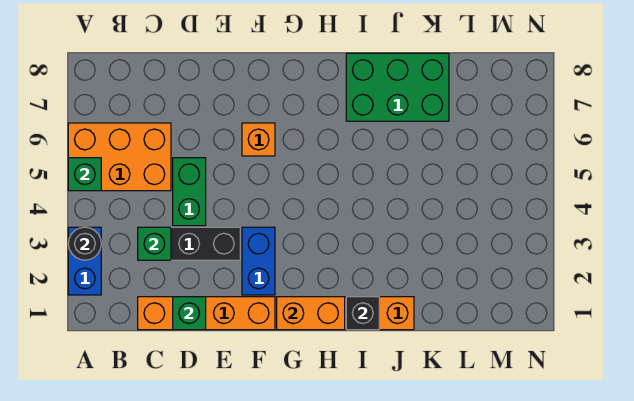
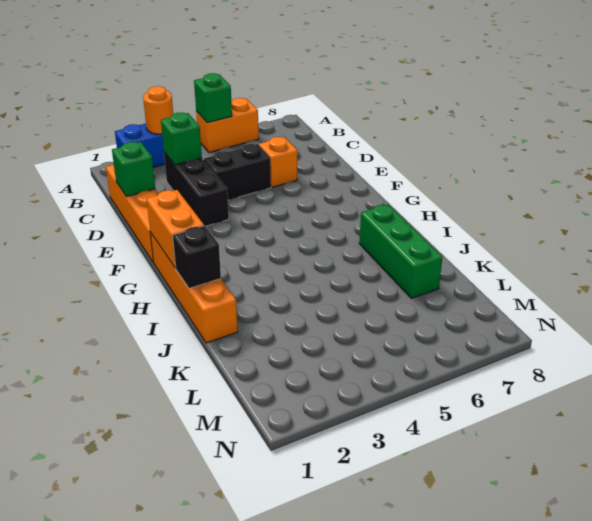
black 1x1 round brick [68,227,101,260] -> orange 1x1 round brick [143,86,173,134]
orange 2x3 brick [68,123,171,191] -> orange 1x2 brick [196,98,259,152]
green 1x2 brick [173,158,206,226] -> black 1x2 brick [204,144,271,200]
blue 1x2 brick [242,227,275,295] -> none
orange 1x1 brick [242,123,275,156] -> orange 1x1 brick moved to [259,137,297,187]
green 2x3 brick [346,53,449,121] -> green 1x3 brick [359,204,442,298]

